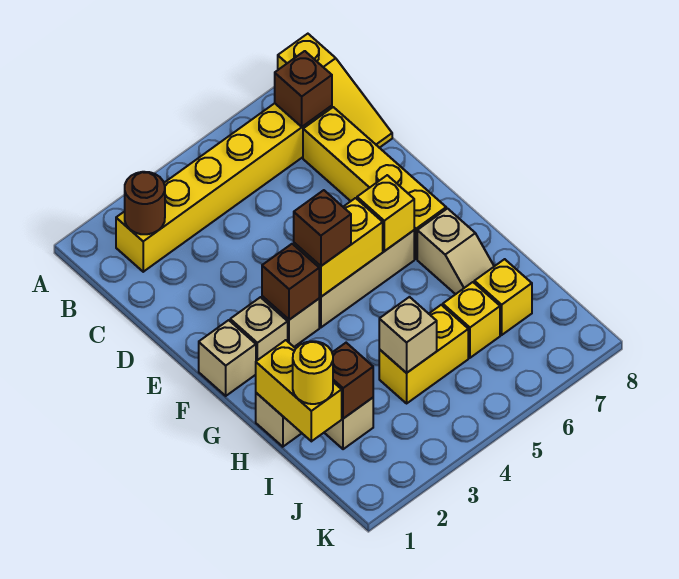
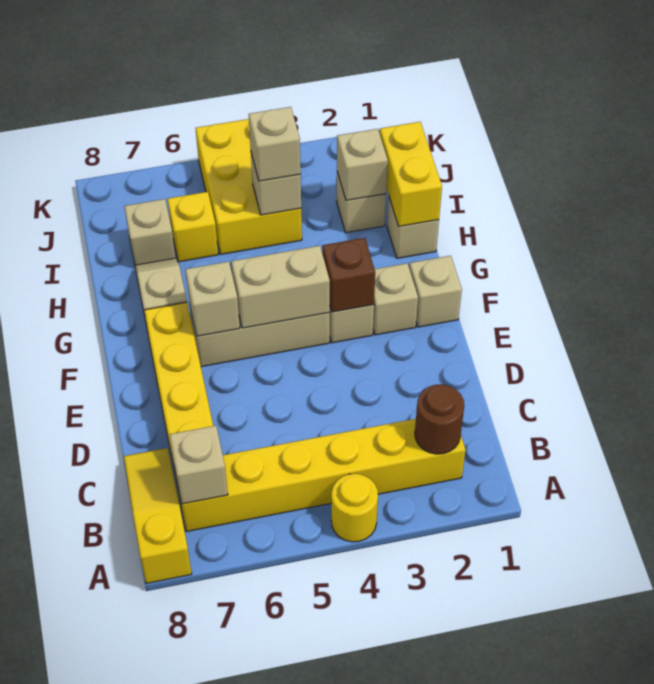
brown 1x1 brick [275,51,332,127] -> tan 1x1 brick [170,426,228,504]
yellow 1x2 brick [294,198,383,297] -> tan 1x2 brick [231,246,330,328]
brown 1x1 brick [294,190,351,266] -> none
yellow 1x1 brick [357,175,414,251] -> tan 1x1 brick [185,262,240,336]
yellow 1x1 round brick [293,341,333,404] -> yellow 1x1 round brick moved to [331,474,378,542]
brown 1x1 brick [332,343,373,419] -> tan 1x1 brick [337,129,388,200]
yellow 1x2 brick [379,305,468,403] -> yellow 2x3 brick [195,119,302,254]
none -> tan 1x1 brick [249,107,301,181]
yellow 1x1 brick [474,259,532,335] -> tan 1x1 brick [124,199,175,265]

